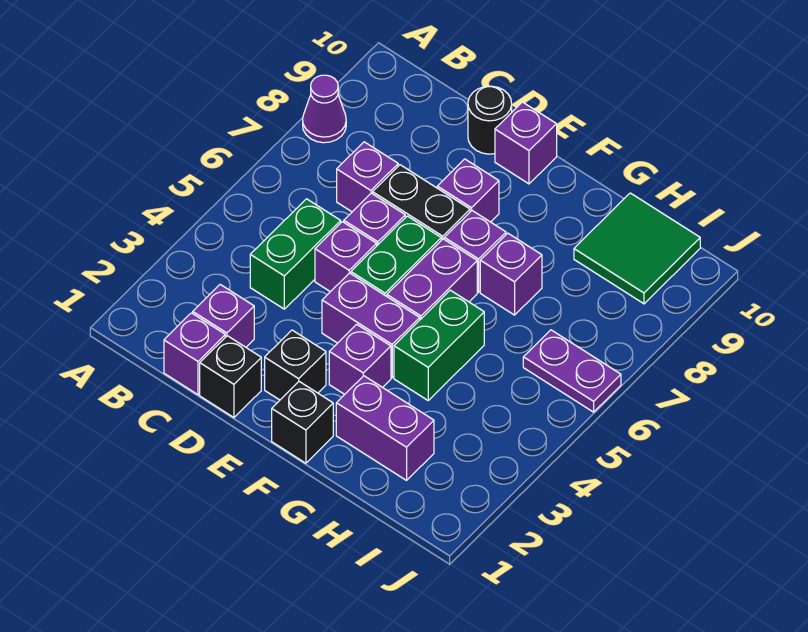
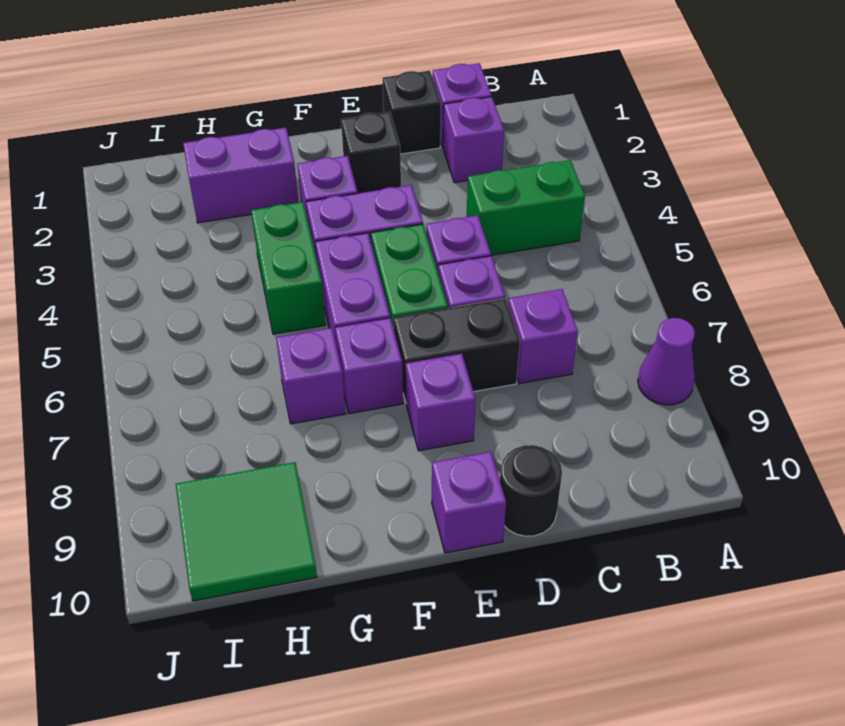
green 1x2 brick [250,199,341,309] -> green 1x2 brick turned to [467,160,585,255]
black 1x1 brick [272,382,333,463] -> none
purple 1x2 plate [523,330,621,412] -> none

